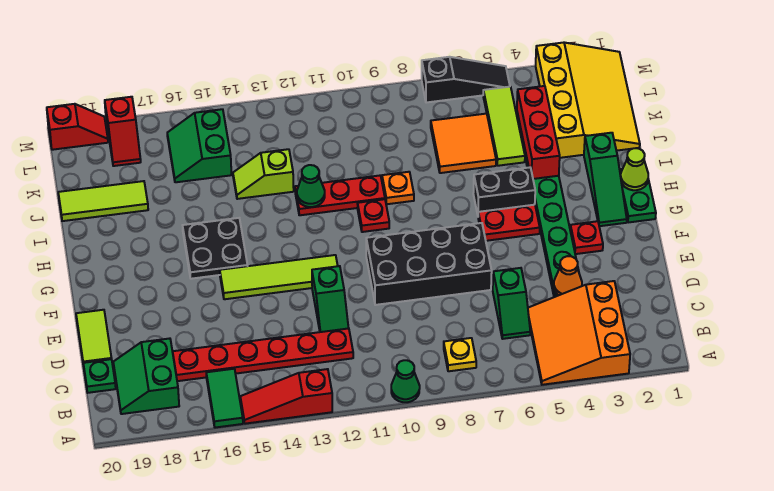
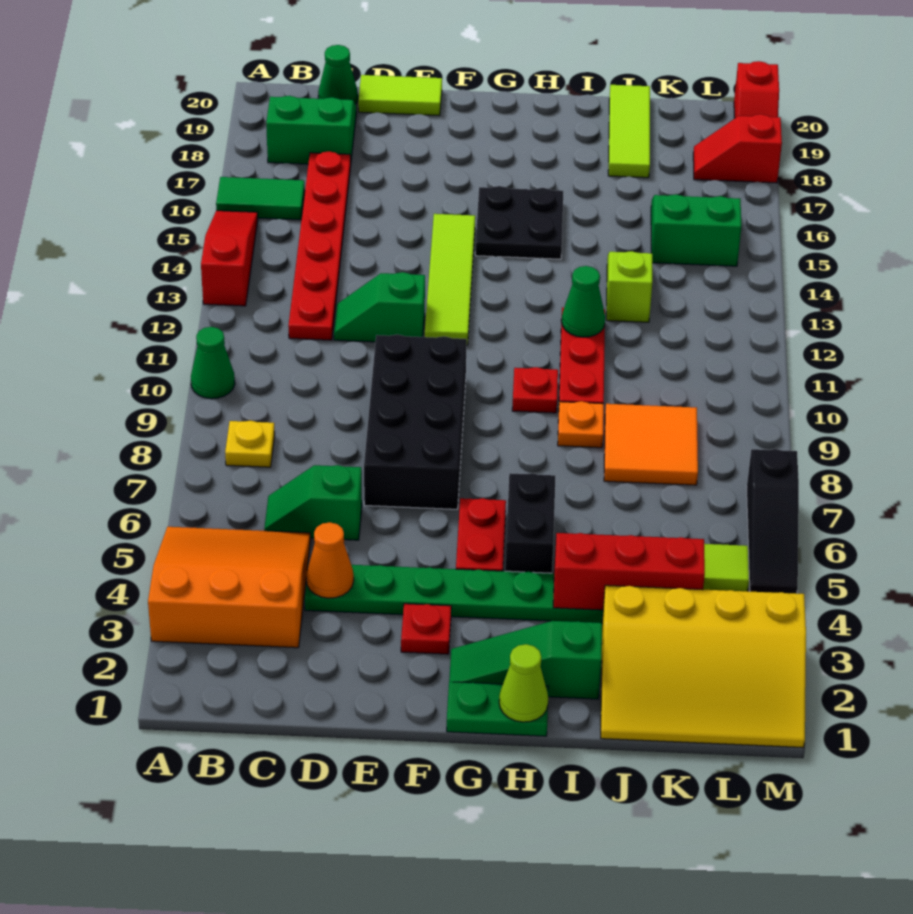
green 1x1 plate [83,359,116,393] -> green 1x1 cone [318,45,358,104]
orange 2x2 tile [431,114,496,173] -> orange 2x2 tile moved to [604,404,698,485]

